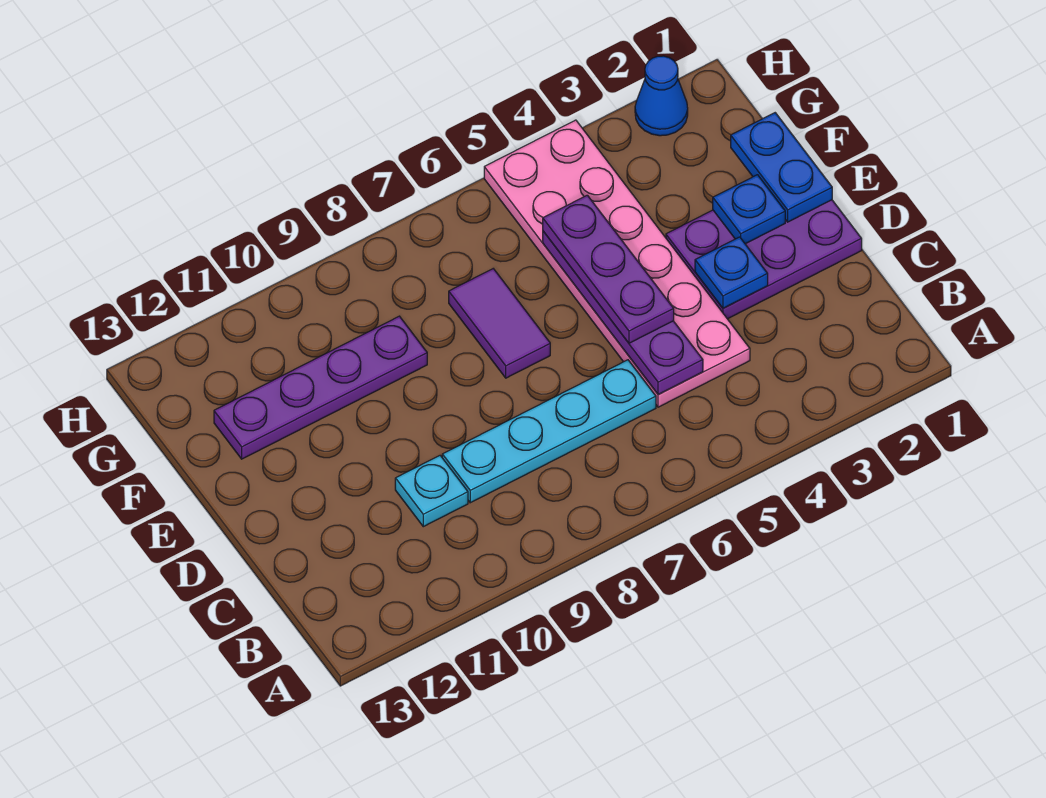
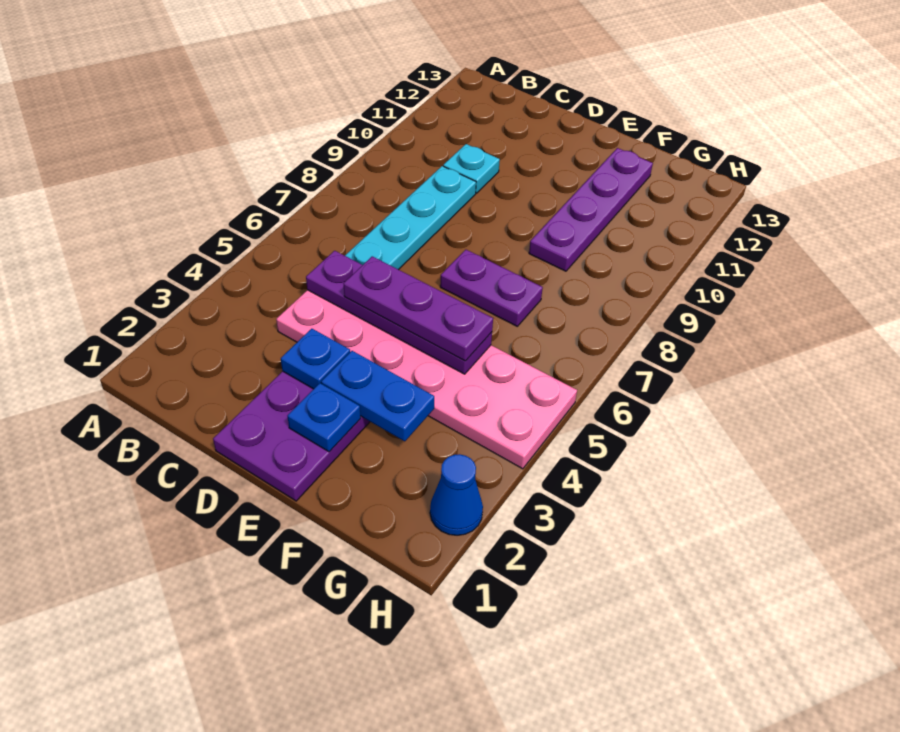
blue 1x2 plate [731,113,832,222] -> blue 1x2 plate moved to [321,351,434,441]
purple 1x2 tile [449,269,550,378] -> purple 1x2 plate [440,250,543,326]

